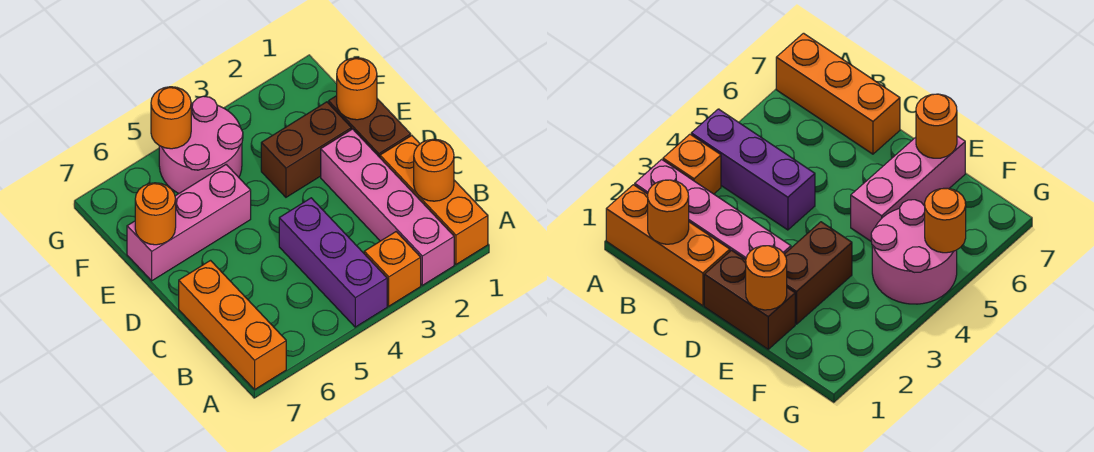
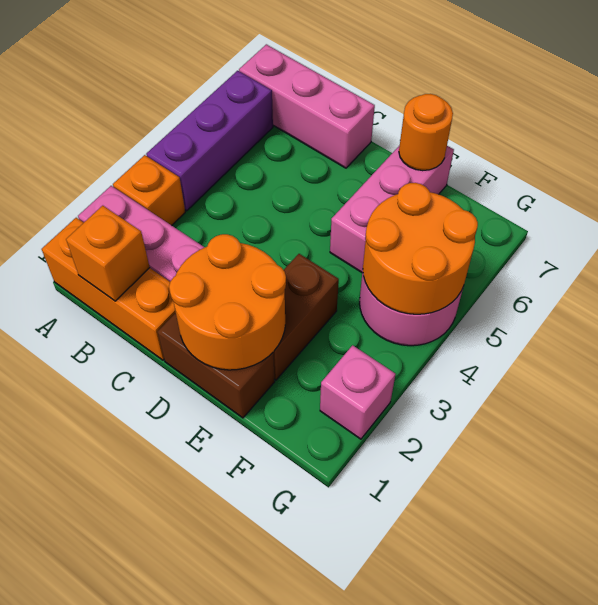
purple 1x3 brick [279,198,387,327] -> purple 1x3 brick turned to [146,71,273,211]
orange 1x3 brick [179,261,286,389] -> pink 1x3 brick [239,44,375,168]
orange 1x1 round brick [414,139,454,201] -> orange 1x1 brick [66,206,150,301]
orange 1x1 round brick [337,58,377,120] -> orange 2x2 round brick [169,234,286,370]
none -> pink 1x1 brick [320,345,396,439]
orange 1x1 round brick [151,87,191,149] -> orange 2x2 round brick [363,183,478,314]

